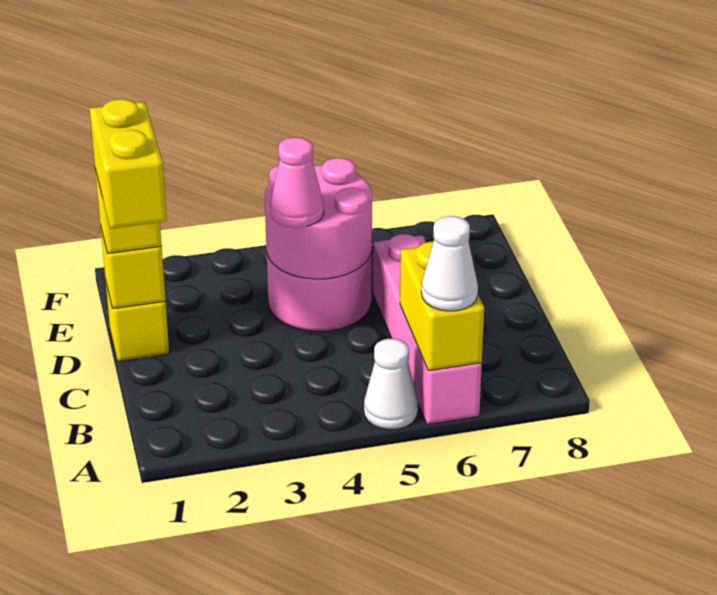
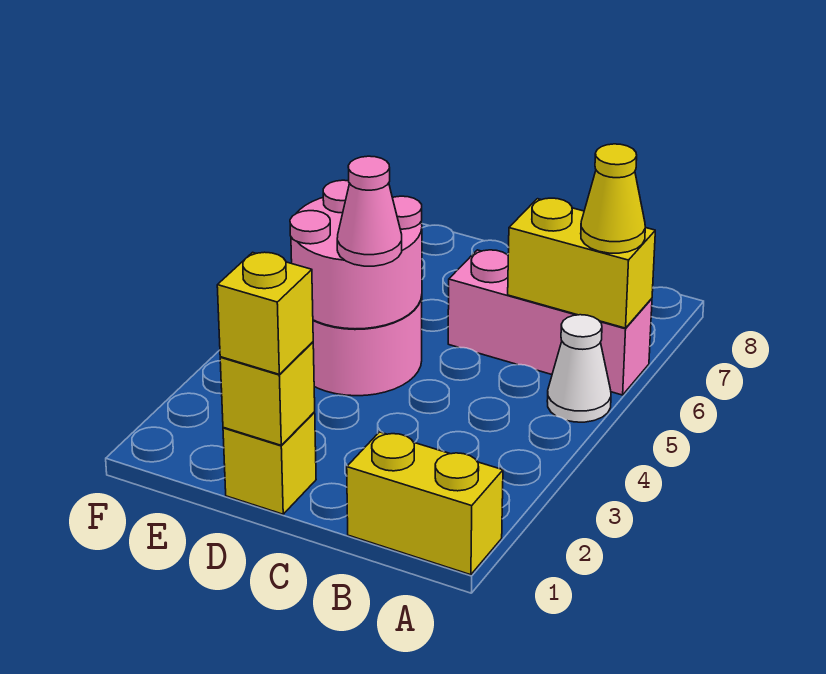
pink 1x4 brick [373,234,482,424] -> pink 1x3 brick [448,250,652,395]
white 1x1 cone [421,216,478,311] -> yellow 1x1 cone [581,144,645,253]
yellow 1x2 brick [90,99,167,229] -> yellow 1x2 brick moved to [347,432,503,575]

